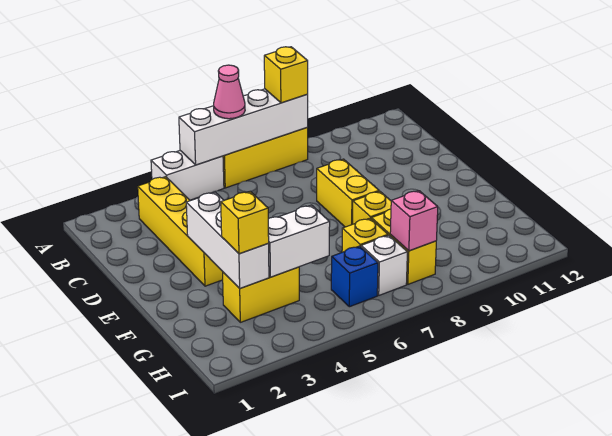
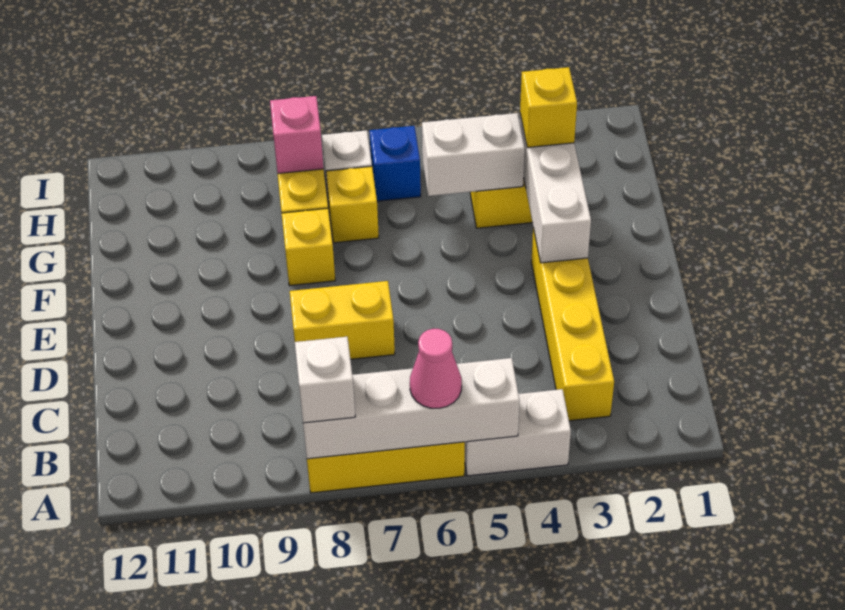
yellow 1x1 brick [264,47,308,103] -> white 1x1 brick [295,337,355,423]
yellow 1x2 brick [317,159,379,227] -> yellow 1x2 brick turned to [290,281,395,359]

